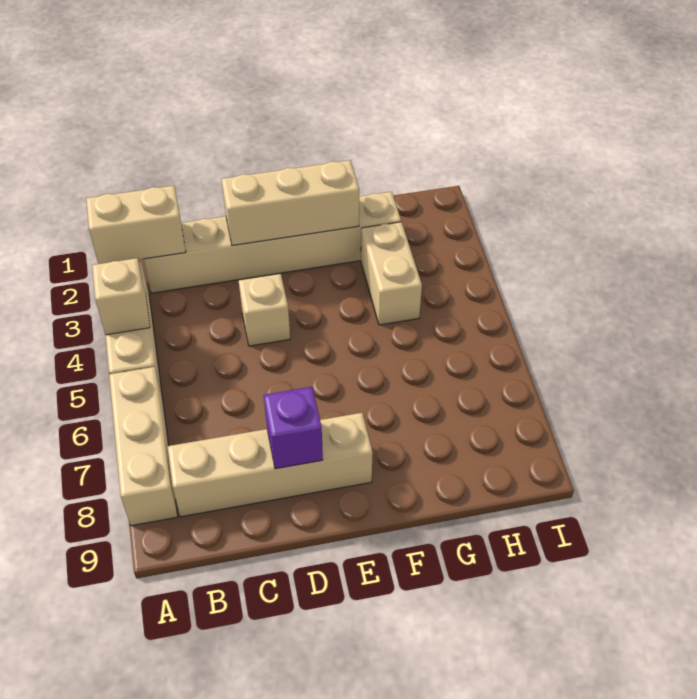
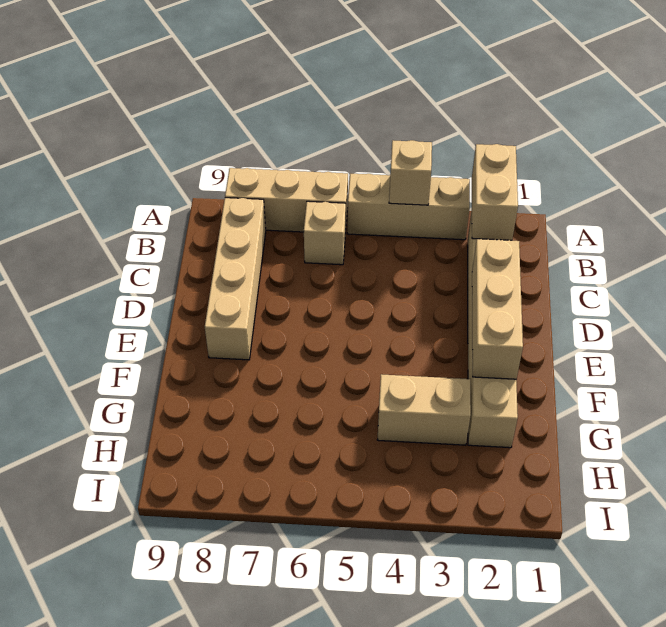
tan 1x1 brick [239,274,290,346] -> tan 1x1 brick moved to [304,201,346,265]
purple 1x1 brick [264,387,323,469] -> none

